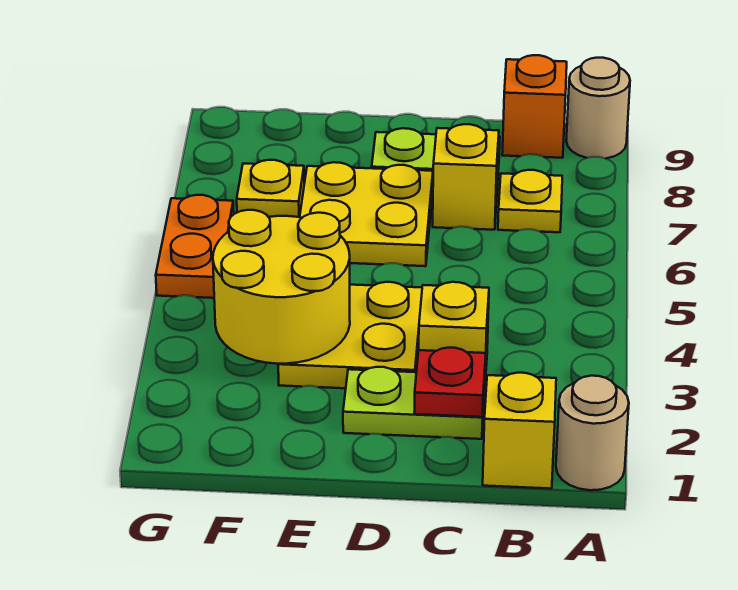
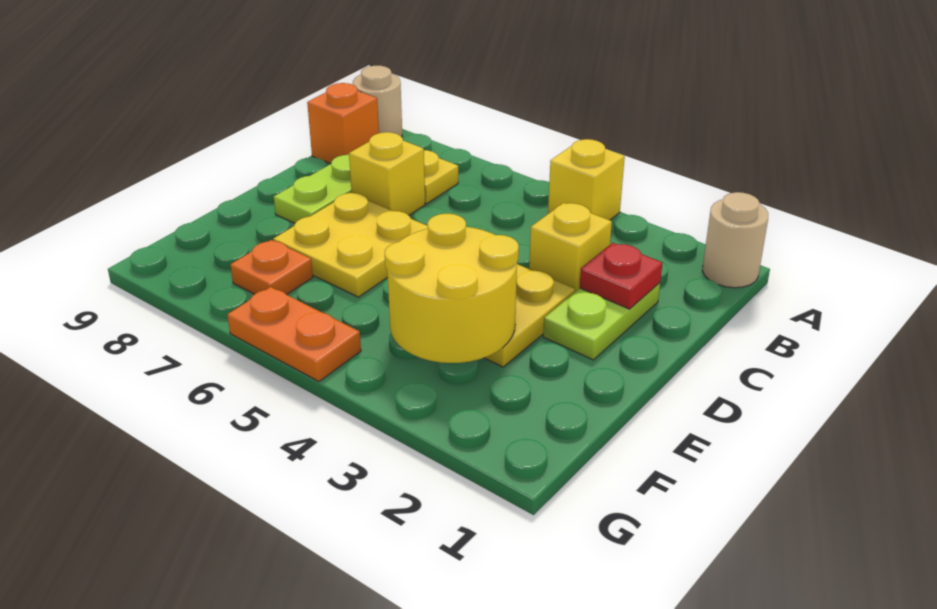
yellow 1x1 brick [483,373,556,489] -> yellow 1x1 brick moved to [548,139,625,220]
yellow 1x1 plate [237,160,304,217] -> orange 1x1 plate [230,240,313,295]

